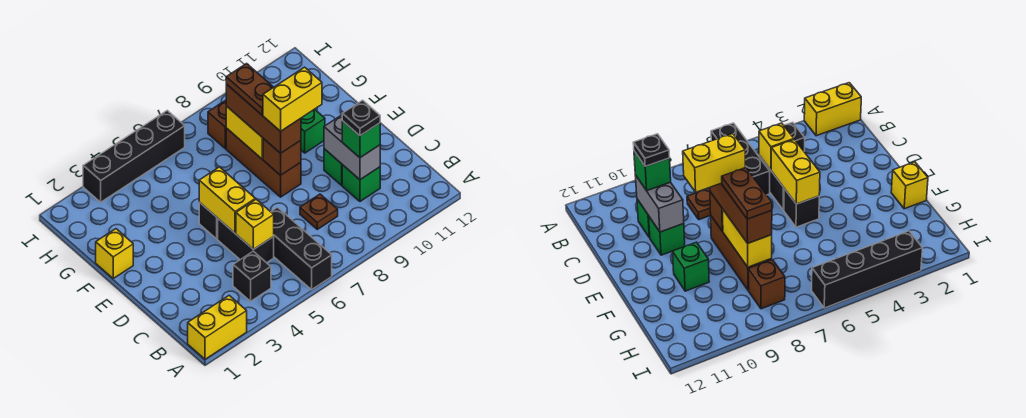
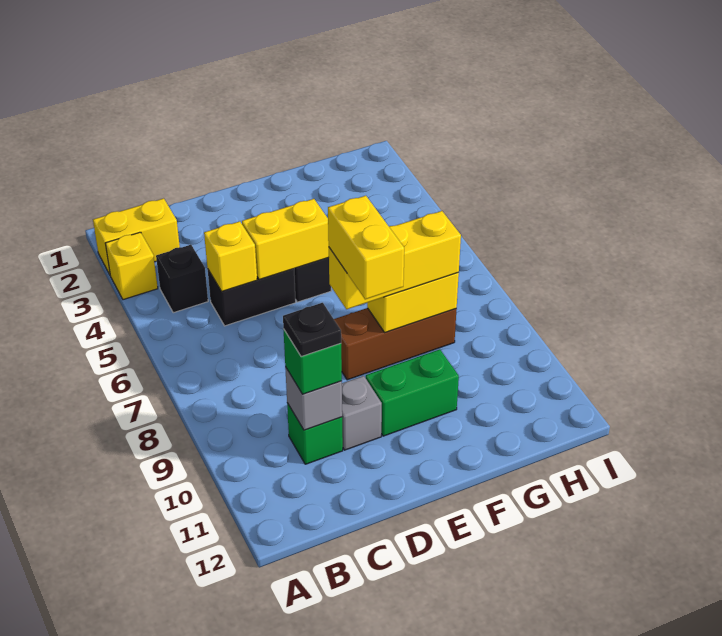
yellow 1x2 brick [188,296,247,359] -> yellow 1x2 brick turned to [93,198,180,275]
black 1x3 brick [271,207,332,290] -> none
brown 1x1 plate [300,194,338,229] -> none
grey 1x2 brick [324,115,380,180] -> grey 1x1 brick [285,367,342,430]
green 1x1 brick [324,149,342,185] -> grey 1x1 brick [342,376,382,450]
brown 1x1 brick [263,139,301,175] -> none
brown 1x3 brick [226,84,301,153] -> yellow 1x3 brick [328,211,461,309]
yellow 1x1 brick [96,229,133,278] -> yellow 1x1 brick moved to [105,232,158,300]
brown 1x2 plate [226,64,273,115] -> none
green 1x1 brick [301,109,325,153] -> green 1x2 brick [366,349,459,436]
brown 1x1 brick [208,100,226,149] -> none
black 1x4 brick [83,110,185,202] -> none

